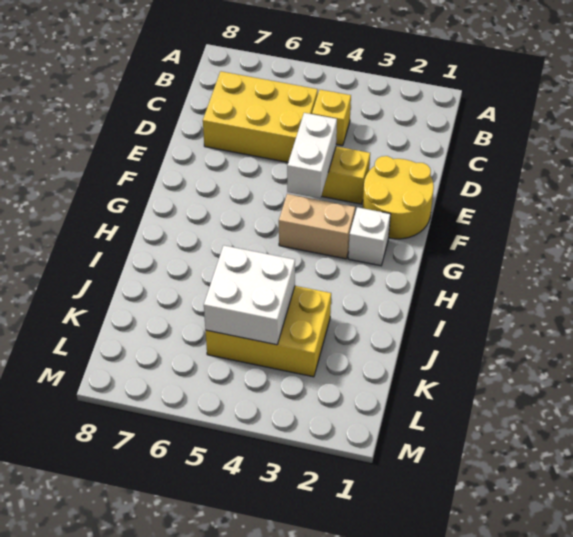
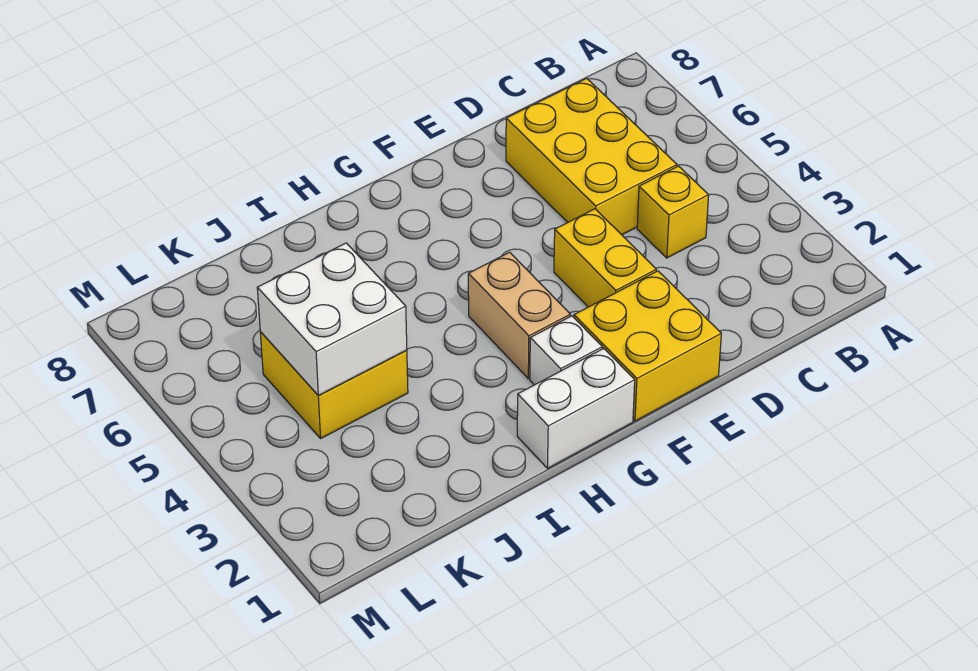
yellow 2x2 round brick [363,156,434,239] -> yellow 2x2 brick [574,271,721,421]
white 1x2 brick [287,113,337,198] -> white 1x2 brick moved to [517,348,635,468]
yellow 2x3 brick [205,286,331,377] -> yellow 2x2 brick [260,332,408,438]

